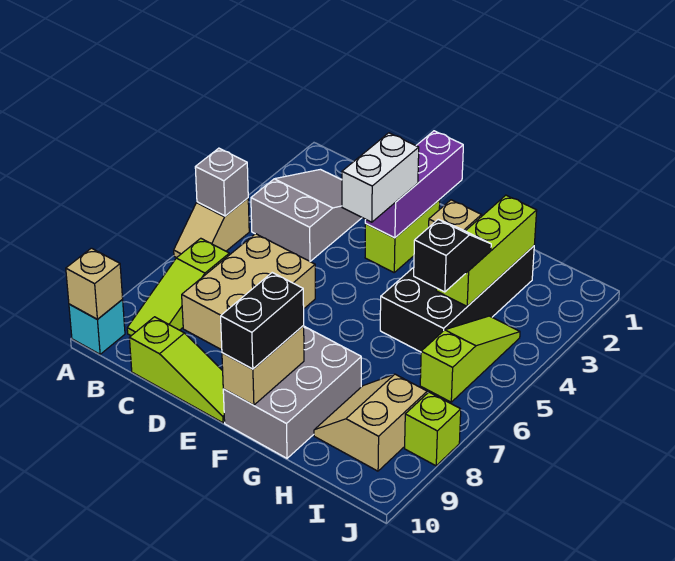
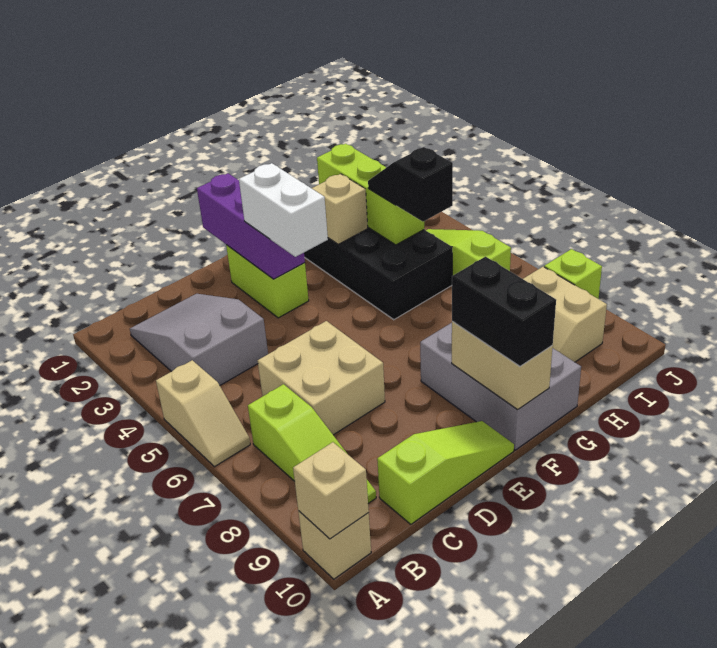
grey 1x1 brick [195,148,248,216] -> none
cyan 1x1 brick [69,299,125,354] -> tan 1x1 brick [298,511,371,579]
tan 2x3 brick [182,234,315,350] -> tan 2x2 brick [258,321,385,435]

